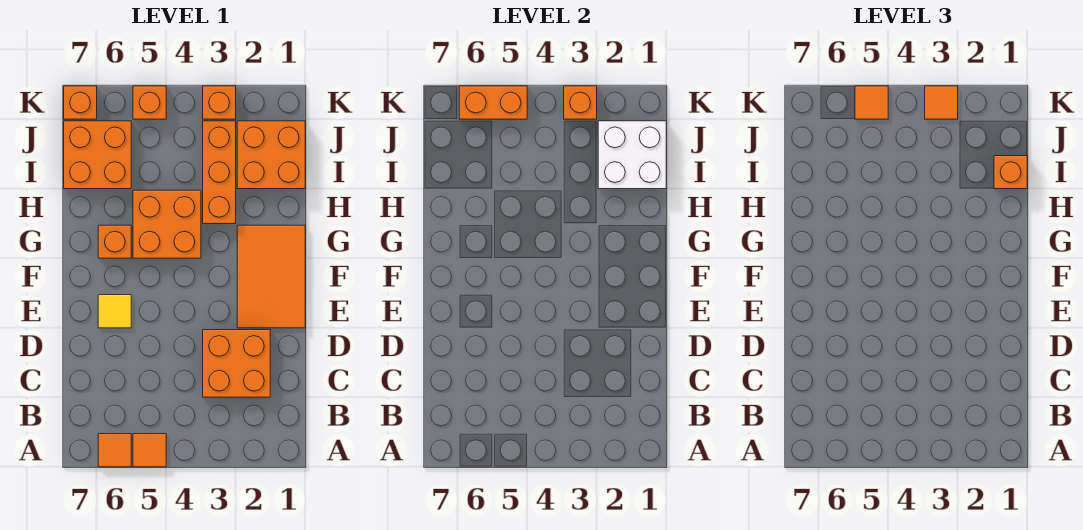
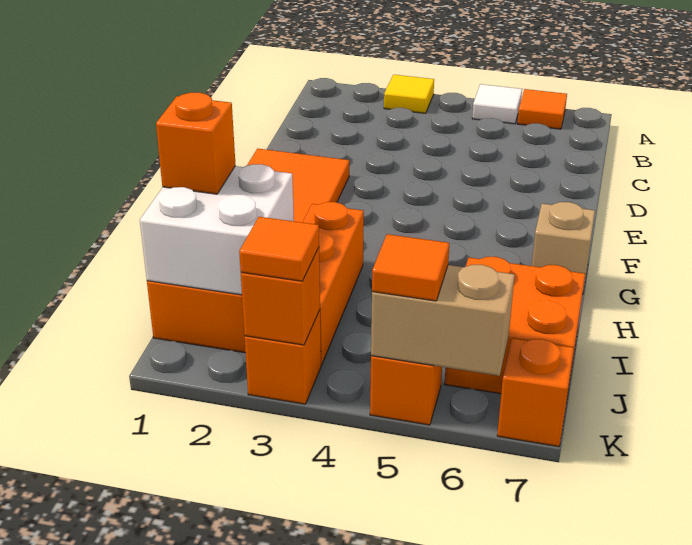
orange 1x1 tile [133,434,166,467] -> white 1x1 tile [472,84,522,124]
orange 2x2 brick [203,330,270,397] -> none
yellow 1x1 tile [98,295,131,328] -> yellow 1x1 tile moved to [384,75,434,113]
orange 2x2 brick [133,190,201,258] -> none
orange 1x1 brick [98,225,131,258] -> none
none -> tan 1x1 brick [532,202,595,295]
orange 1x2 brick [459,86,527,119] -> tan 1x2 brick [371,265,515,376]

